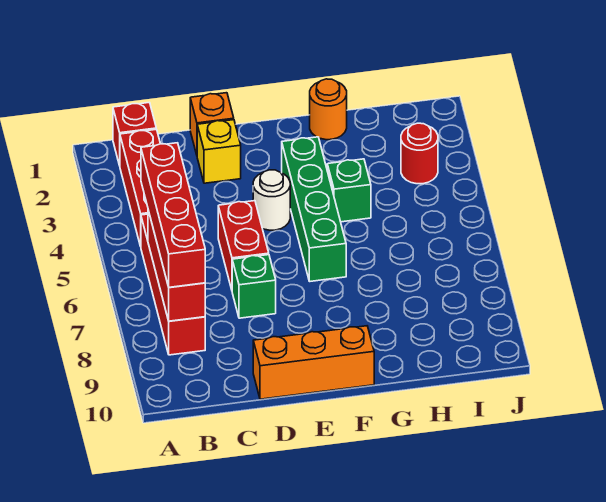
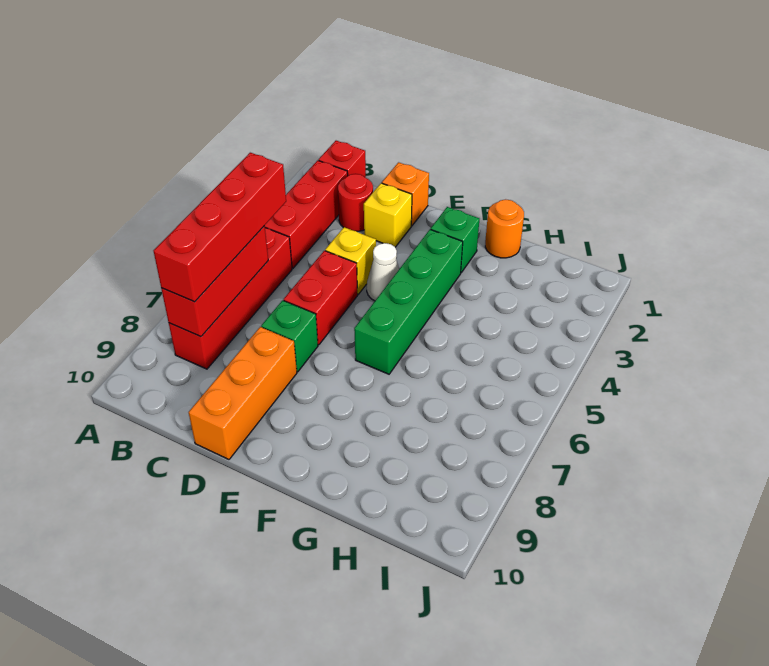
none -> yellow 1x1 brick [325,227,376,294]
orange 1x3 brick [253,326,374,399] -> orange 1x3 brick turned to [189,327,297,459]
white 1x1 round brick [253,170,290,230] -> white 1x1 cone [367,243,399,301]
green 1x1 brick [327,159,371,222] -> green 1x1 brick moved to [431,207,479,273]
red 1x1 round brick [401,123,438,184] -> red 1x1 round brick moved to [338,174,373,231]

